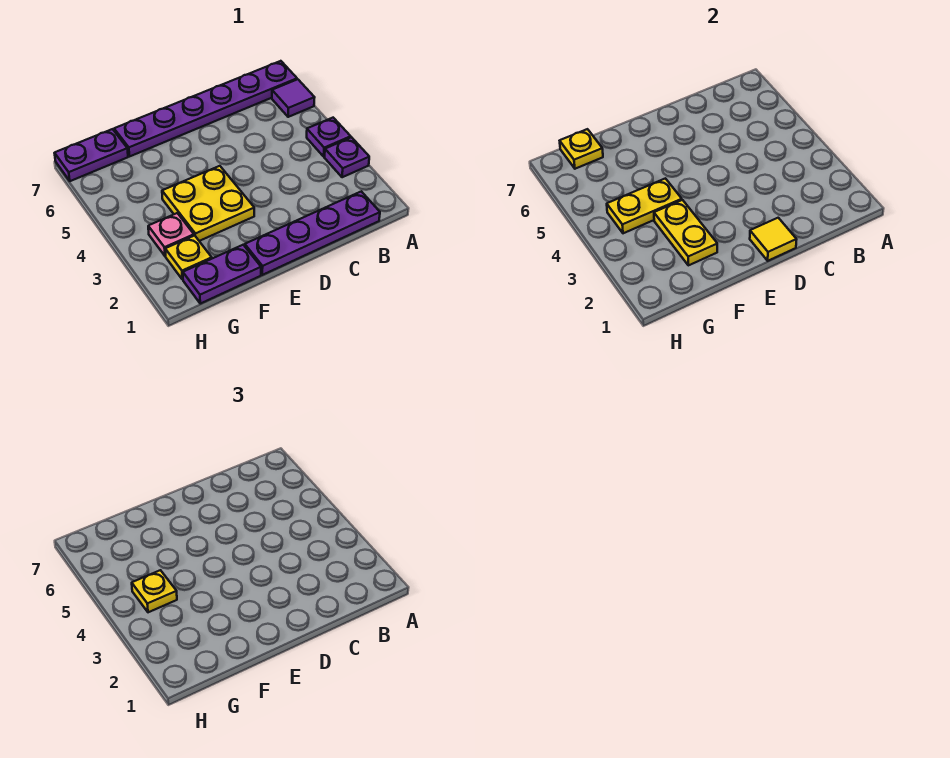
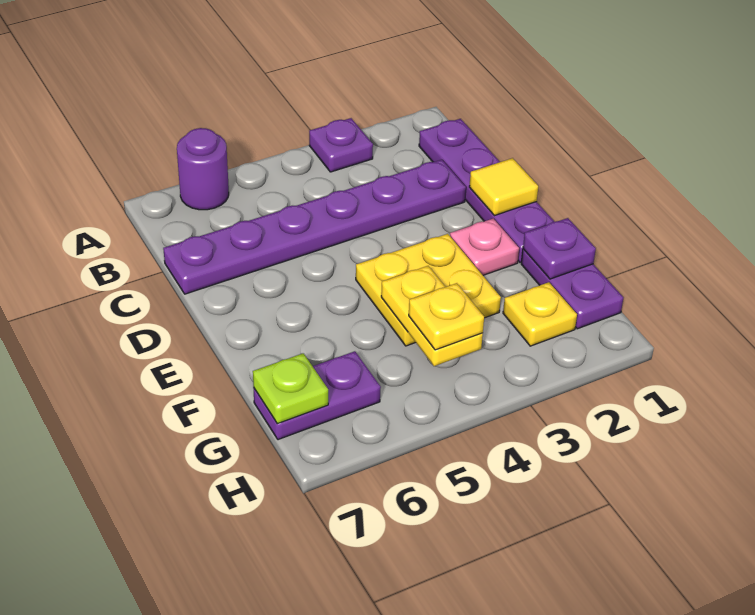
purple 1x1 plate [307,118,351,156] -> purple 1x1 plate moved to [523,218,596,279]
purple 1x1 tile [272,79,315,117] -> purple 1x1 round brick [177,128,229,210]
purple 1x6 plate [114,61,297,156] -> purple 1x6 plate turned to [163,160,466,294]
yellow 1x2 plate [654,200,717,265] -> none
pink 1x1 plate [148,213,194,256] -> pink 1x1 plate moved to [450,218,519,275]
purple 1x2 plate [55,129,128,181] -> purple 1x2 plate turned to [254,351,381,440]
yellow 1x1 plate [560,129,603,169] -> lime 1x1 plate [253,353,328,424]

